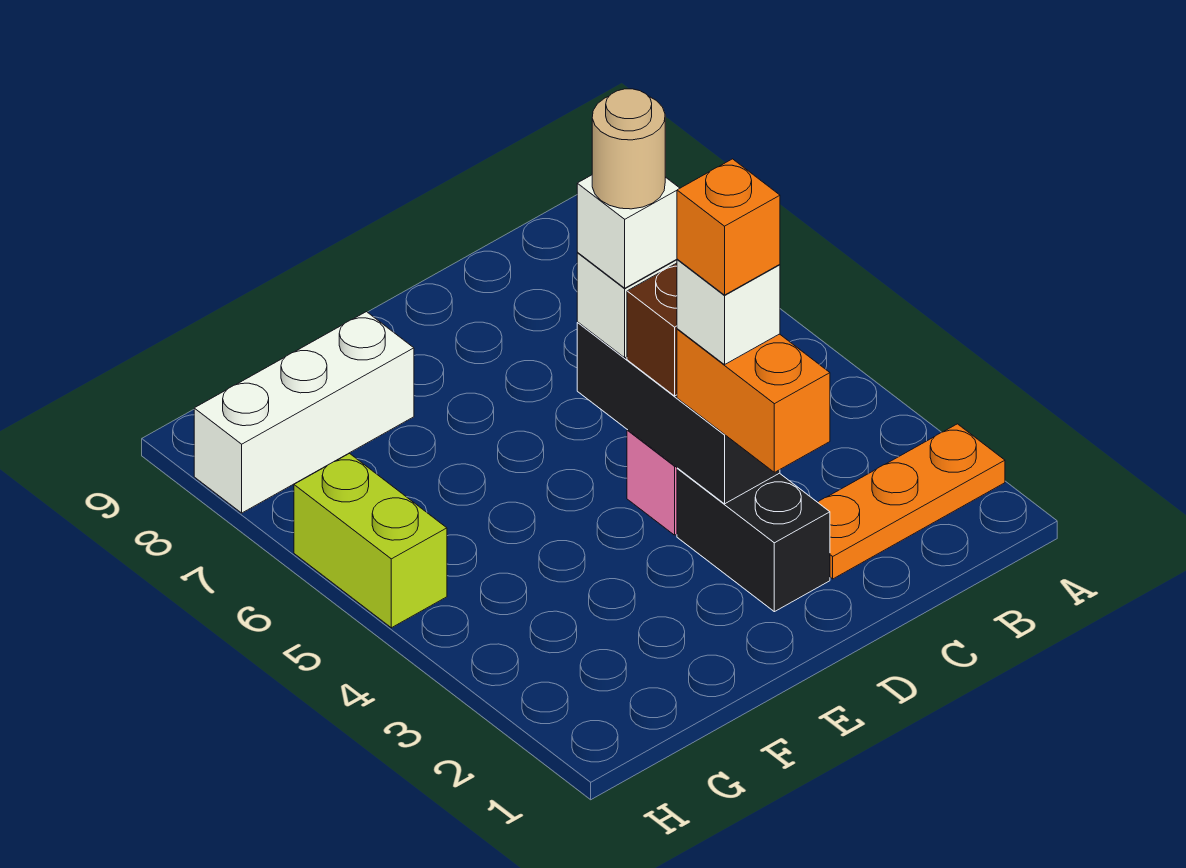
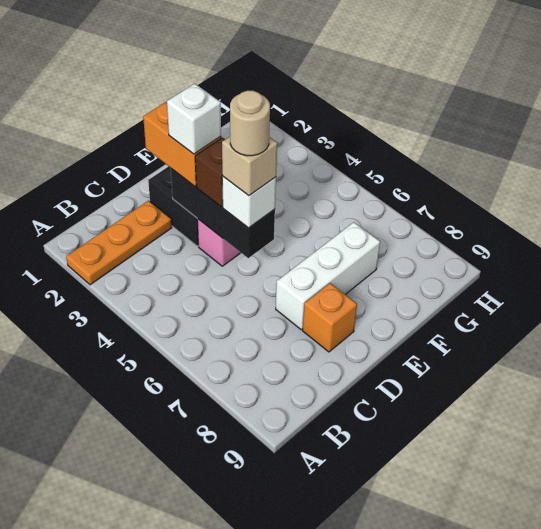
orange 1x1 brick [677,159,780,295] -> orange 1x1 brick moved to [303,283,357,352]
white 1x1 brick [577,175,680,288] -> tan 1x1 brick [222,137,277,196]
white 1x3 brick [194,312,414,513] -> white 1x3 brick moved to [276,222,380,330]
lime 1x2 brick [294,454,447,628] -> none

